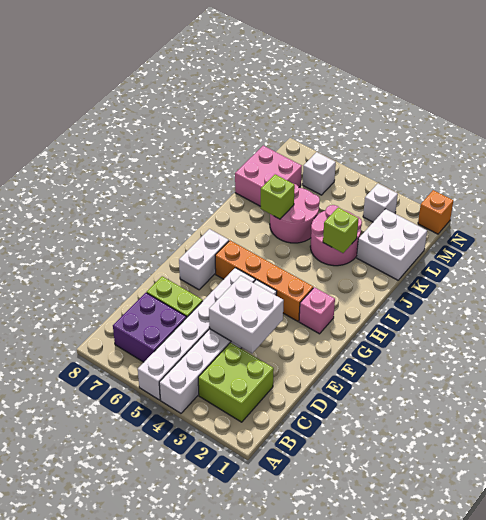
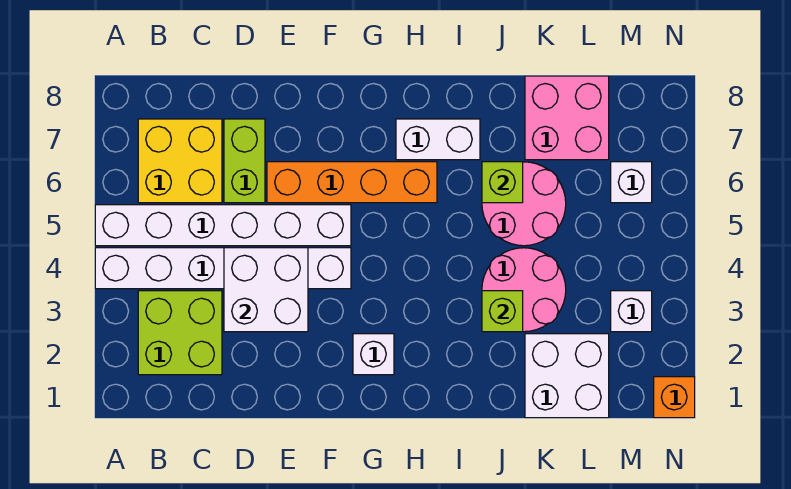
purple 2x2 brick [113,293,186,362] -> yellow 2x2 brick [138,119,222,203]
white 1x2 brick [179,229,229,290] -> white 1x2 brick moved to [396,119,480,160]
pink 1x1 brick [299,287,335,334] -> white 1x1 brick [353,334,394,375]
orange 1x4 brick [215,241,313,321] -> orange 1x4 brick turned to [267,162,437,203]

